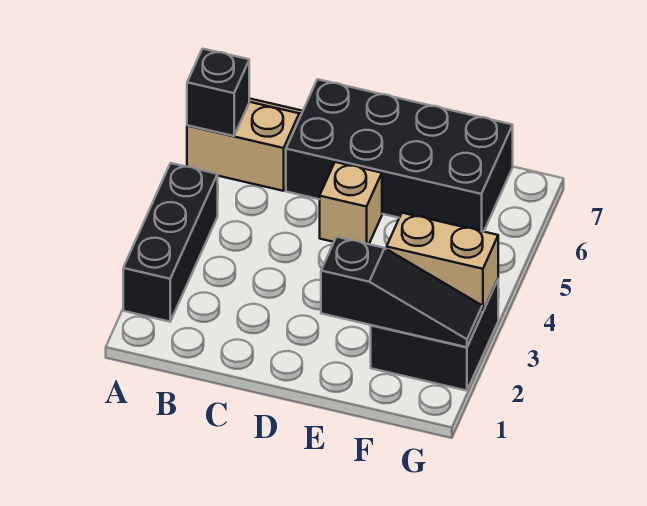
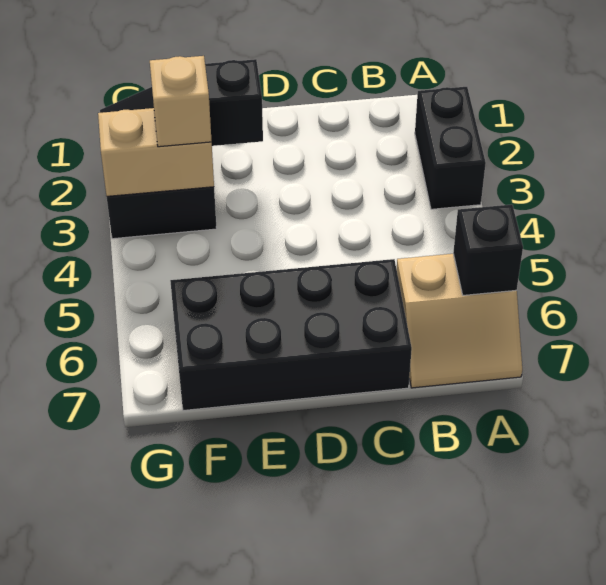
black 1x3 brick [123,163,218,322] -> black 1x2 brick [415,87,486,209]
tan 1x1 brick [320,162,382,244] -> tan 1x1 brick moved to [150,56,212,147]

